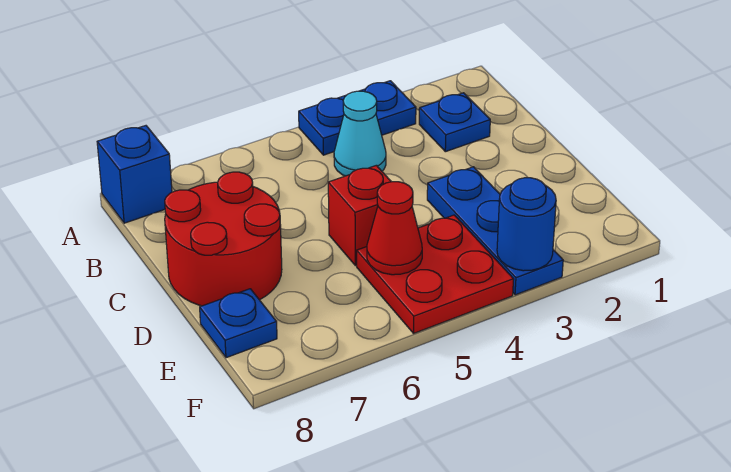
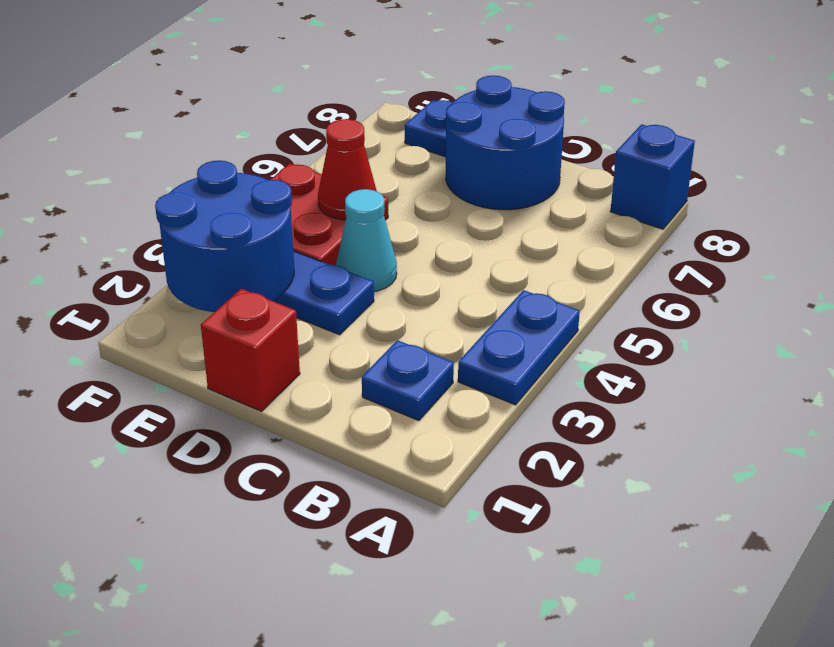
cyan 1x1 cone [334,91,386,176] -> cyan 1x1 cone moved to [336,189,397,292]
red 2x2 round brick [165,172,282,306] -> blue 2x2 round brick [446,75,565,210]
red 1x1 brick [328,165,391,266] -> red 1x1 brick moved to [201,289,300,412]
blue 1x1 round brick [497,178,556,271] -> blue 2x2 round brick [155,160,294,312]

